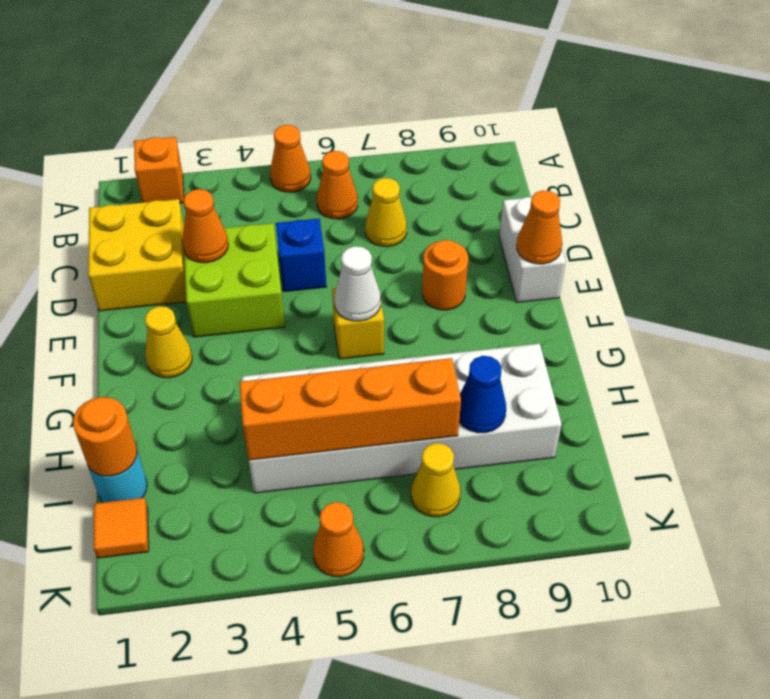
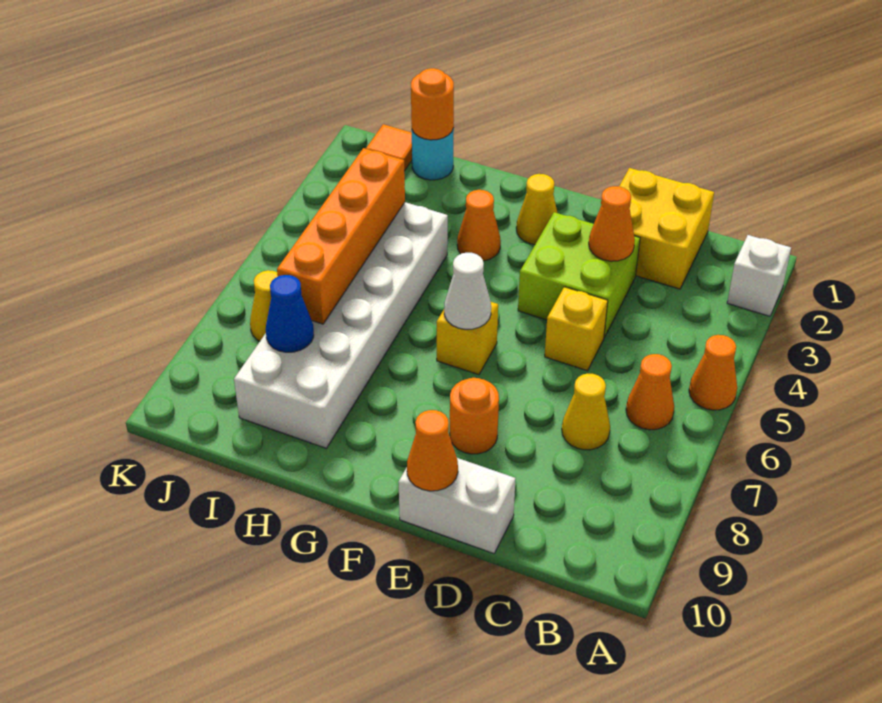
orange 1x1 brick [134,137,184,203] -> white 1x1 brick [727,235,791,316]
blue 1x1 brick [276,219,326,292] -> yellow 1x1 brick [545,287,608,371]
orange 1x1 cone [313,502,364,577] -> orange 1x1 cone moved to [457,190,501,261]

